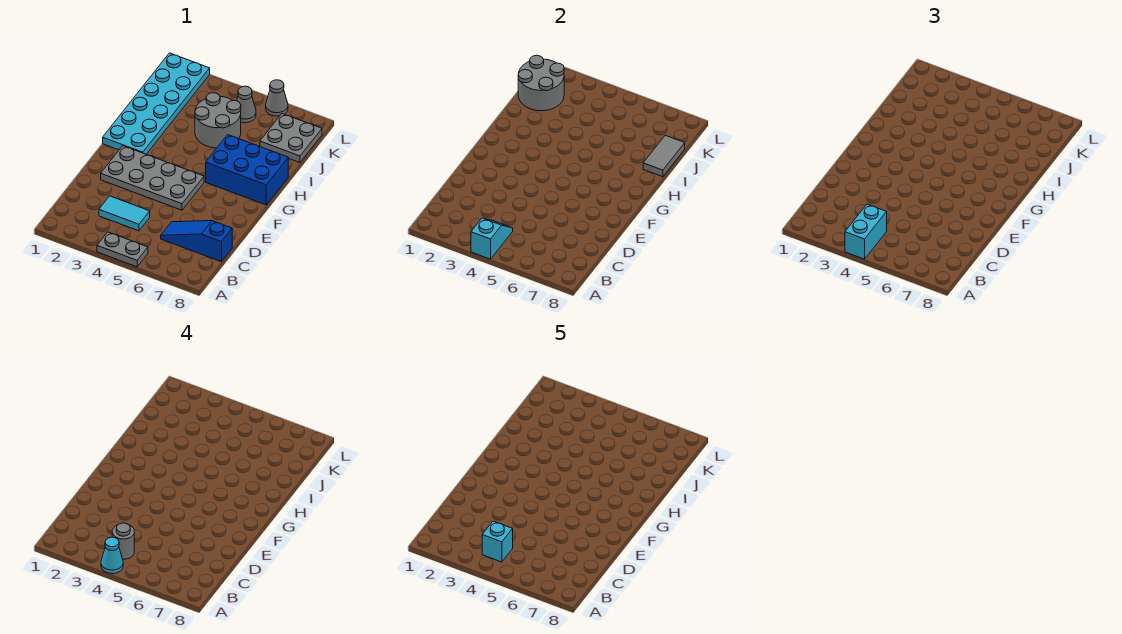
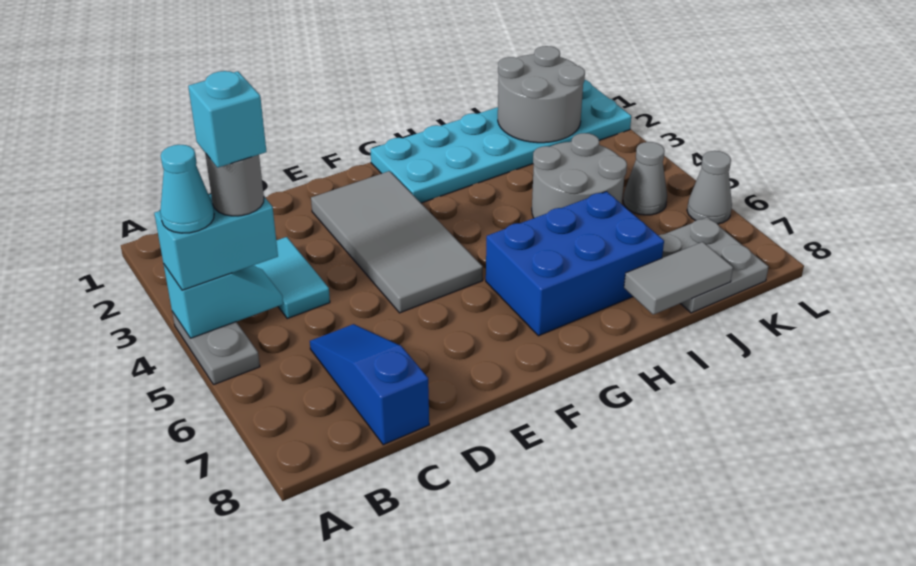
grey 2x4 plate [101,146,204,210] -> grey 2x4 tile [311,171,483,313]
blue 2x3 brick [206,135,288,205] -> blue 2x3 brick turned to [486,191,664,336]

